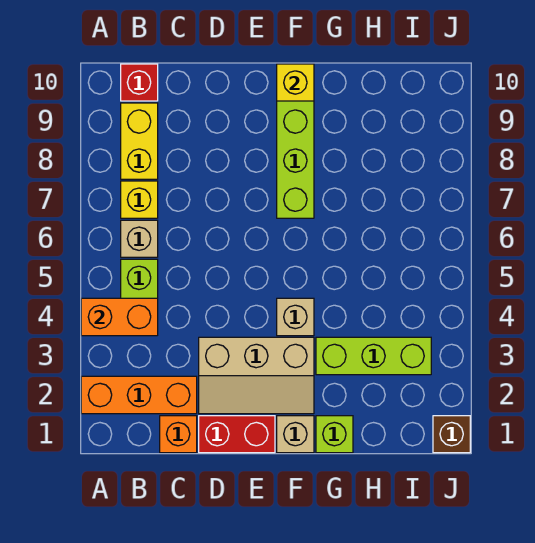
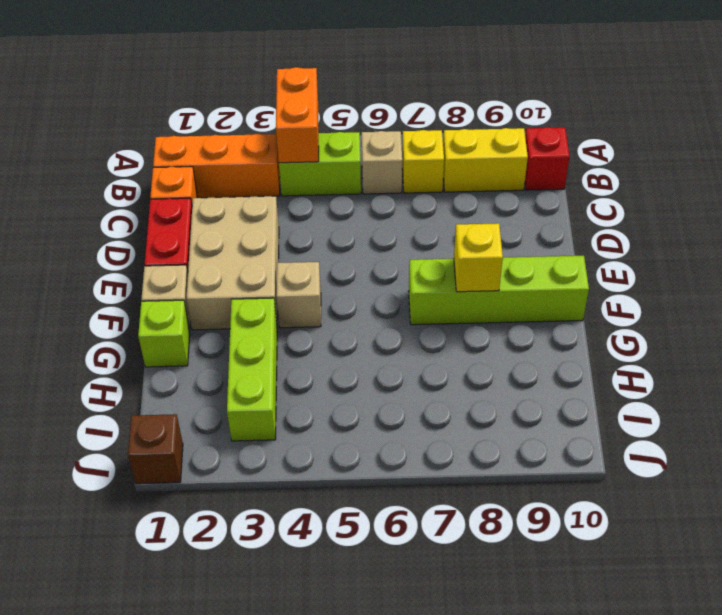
orange 1x3 brick [81,376,197,414] -> orange 1x3 brick turned to [153,134,280,198]
tan 2x3 slope [199,337,314,414] -> tan 2x3 brick [187,196,279,330]
yellow 1x1 brick [277,64,314,101] -> yellow 1x1 brick moved to [454,223,503,292]

